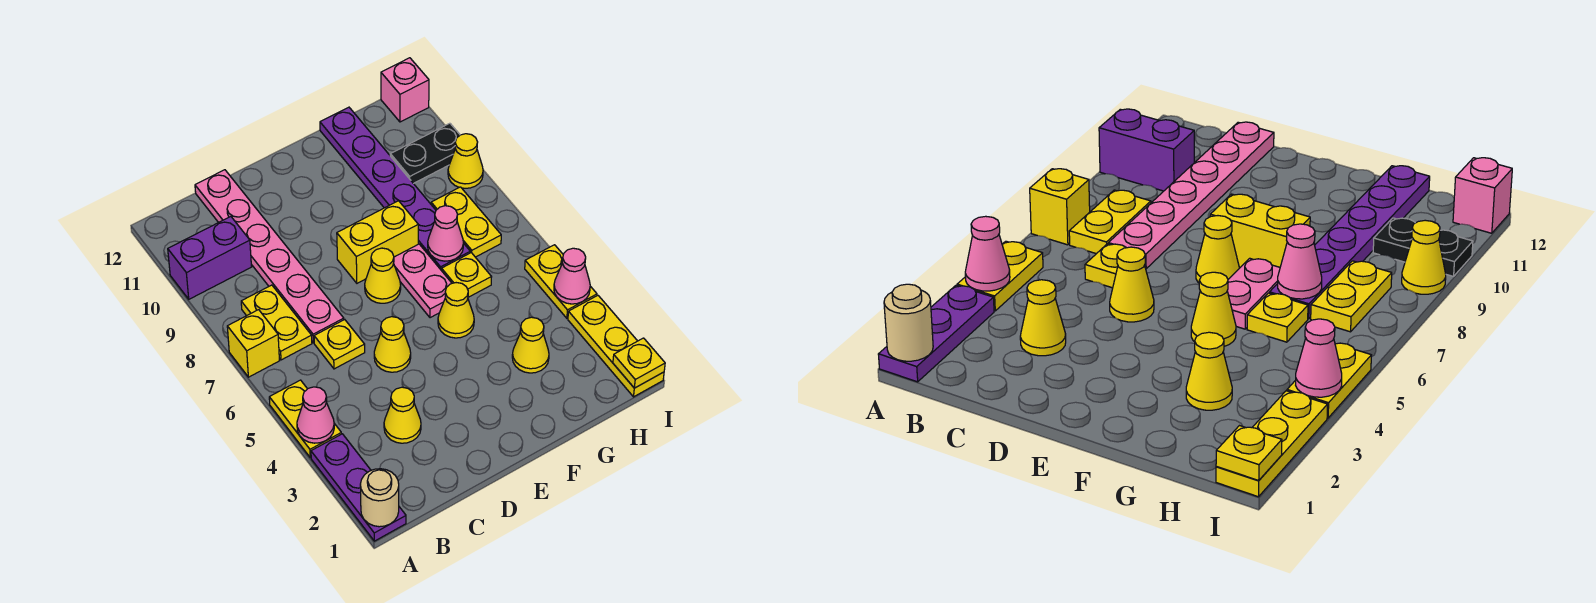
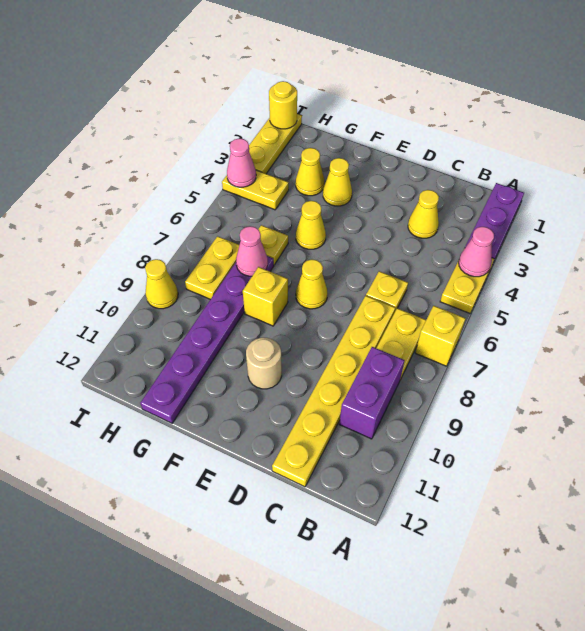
tan 1x1 round brick [360,469,399,527] -> tan 1x1 round brick moved to [246,338,282,389]
purple 1x2 brick [168,217,251,299] -> purple 1x2 brick turned to [340,347,405,439]
pink 1x6 plate [195,170,344,343] -> yellow 1x6 plate [272,296,395,487]
yellow 1x1 cone [374,317,411,372] -> yellow 1x1 cone moved to [323,158,352,206]
yellow 1x2 brick [337,201,418,283] -> yellow 1x1 brick [243,267,288,326]
pink 1x2 plate [394,244,452,318] -> none
black 1x2 plate [390,123,460,184] -> none
yellow 1x1 plate [613,338,665,388] -> yellow 1x1 round brick [269,81,297,129]
yellow 1x2 plate [525,245,597,318] -> yellow 1x2 plate turned to [222,170,289,210]
pink 1x1 brick [381,58,429,122] -> none

